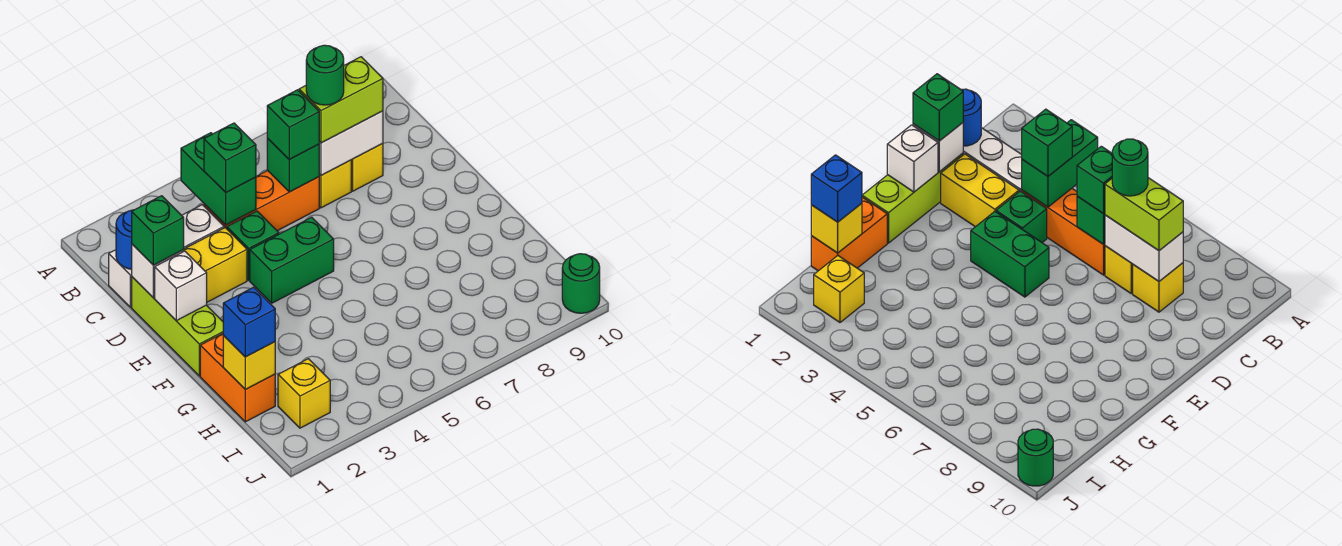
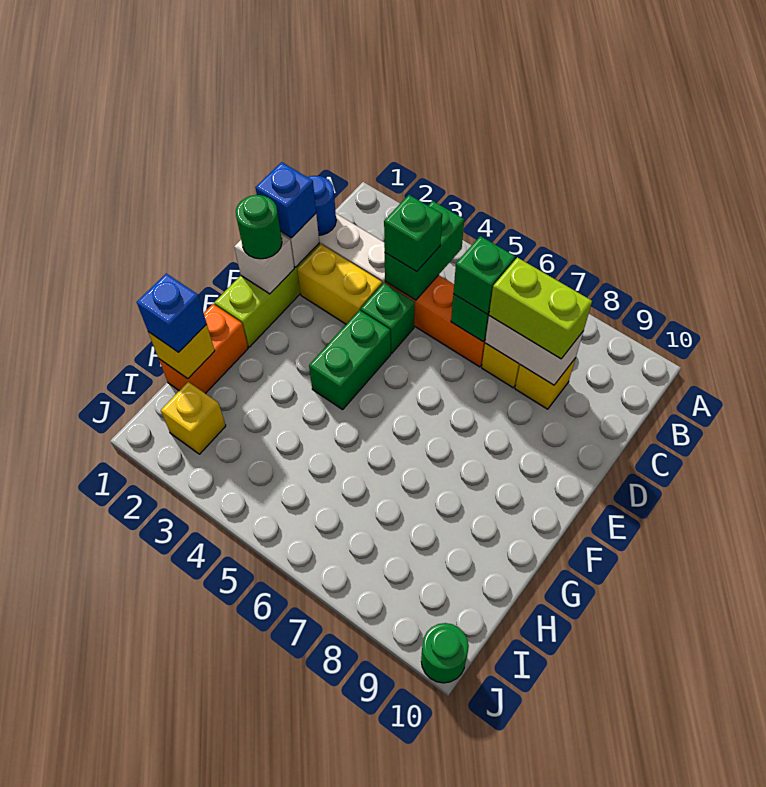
green 1x1 round brick [306,45,344,105] -> green 1x1 round brick moved to [236,195,282,259]
green 1x1 brick [132,196,184,265] -> blue 1x1 brick [256,162,316,238]
green 1x2 brick [250,217,334,303] -> green 1x2 brick turned to [309,310,391,410]

